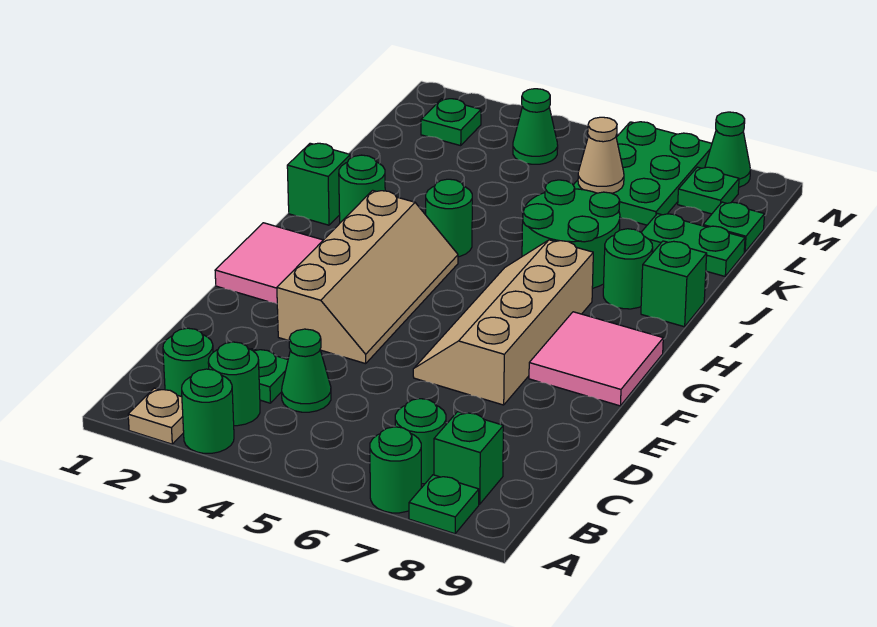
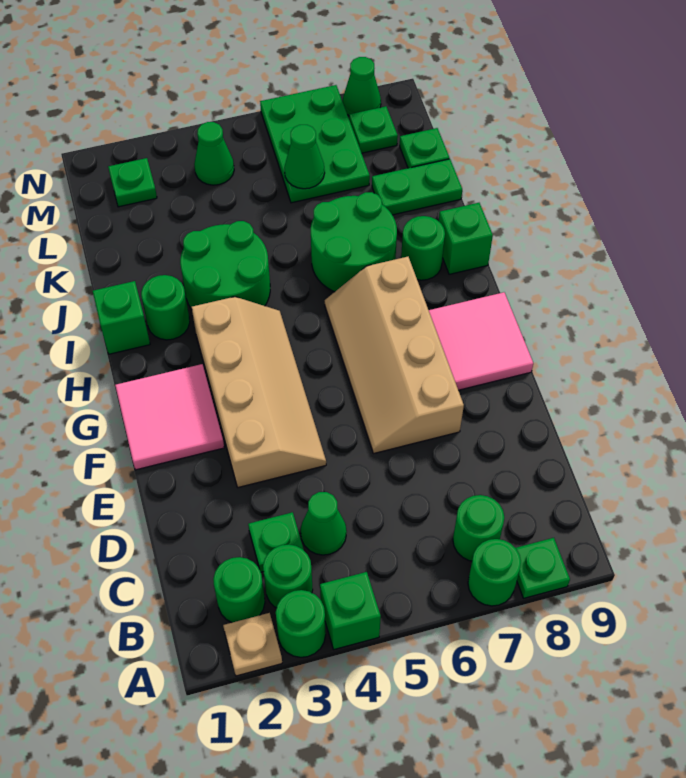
green 1x1 brick [434,412,503,504] -> green 1x1 brick moved to [320,572,381,649]
green 1x1 round brick [426,179,472,257] -> green 2x2 round brick [180,221,270,309]
tan 1x1 cone [578,117,624,193] -> green 1x1 cone [284,125,325,189]

